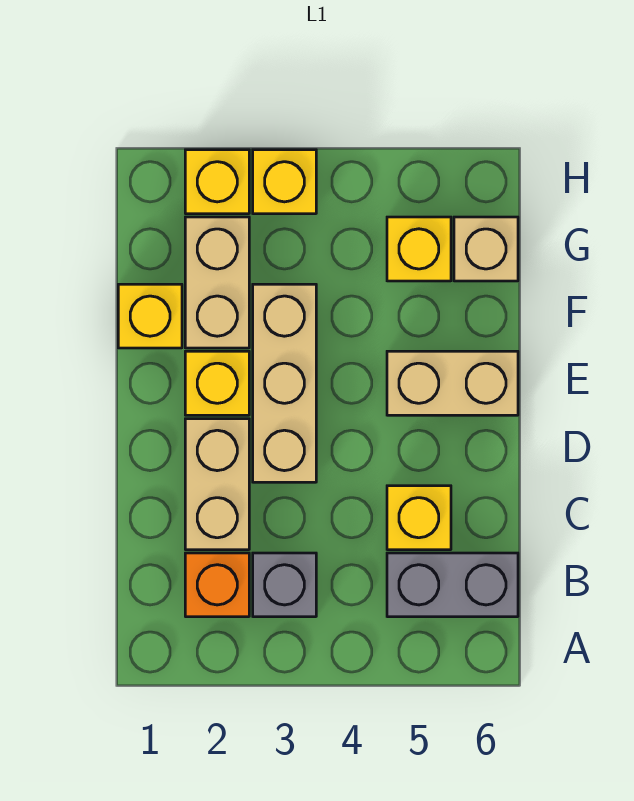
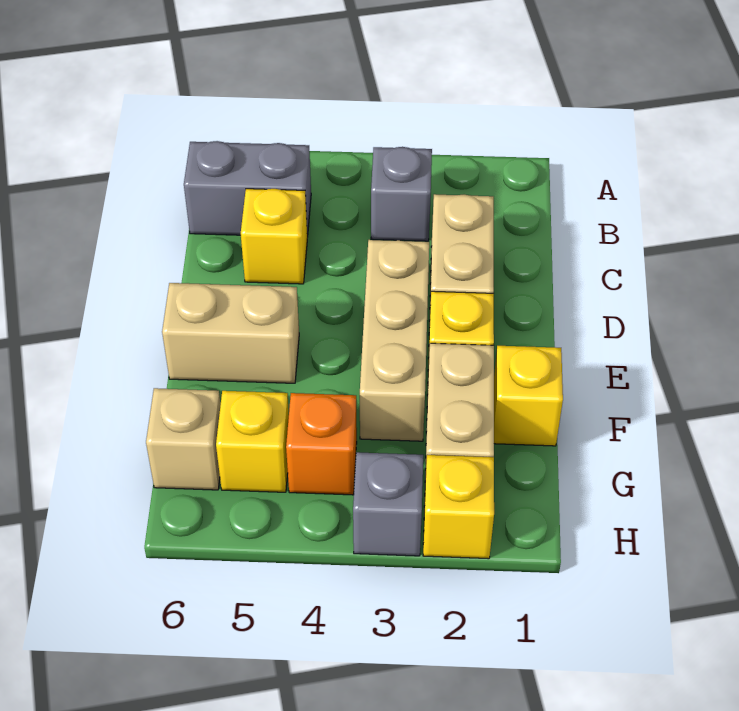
orange 1x1 brick [185,553,249,617] -> orange 1x1 brick moved to [286,393,357,495]
yellow 1x1 brick [253,150,316,214] -> grey 1x1 brick [353,452,423,556]

